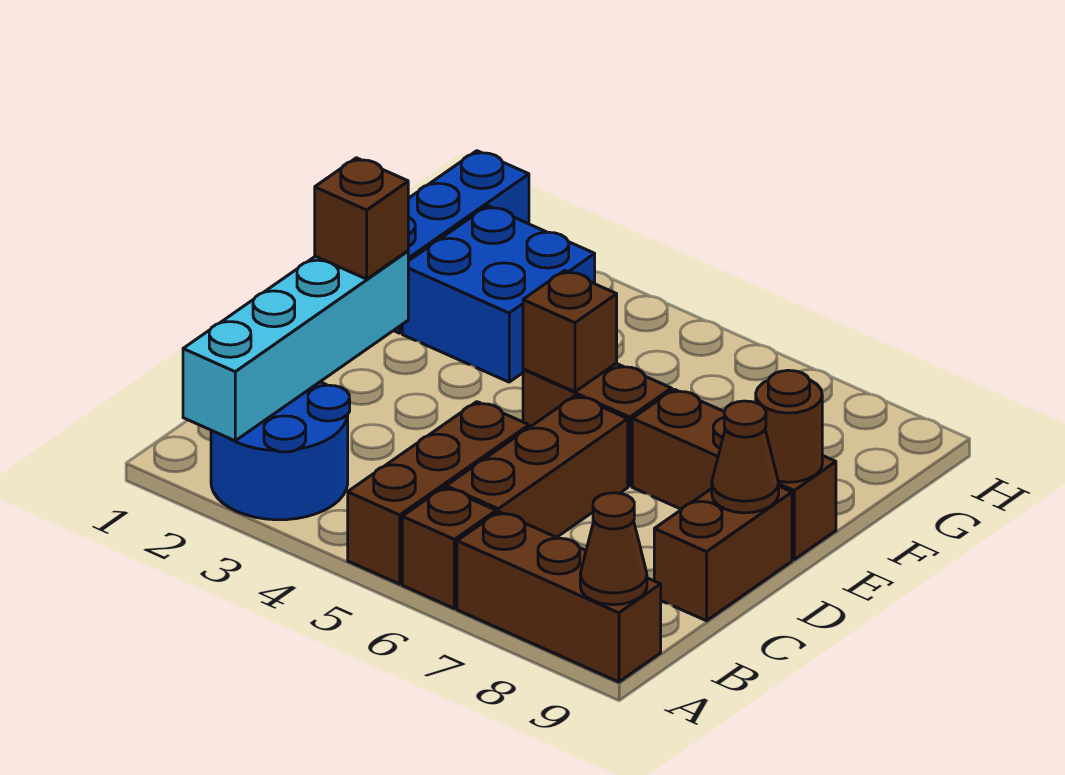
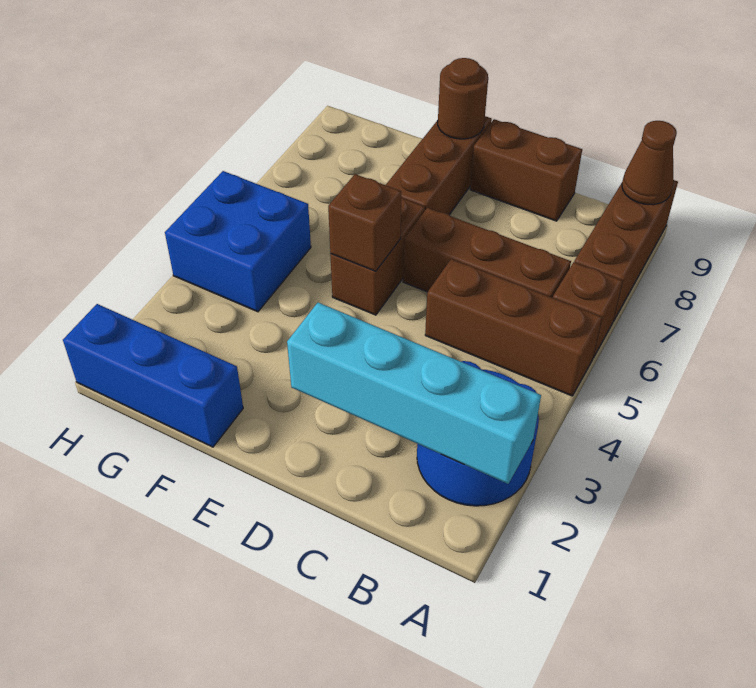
brown 1x1 brick [315,158,408,279] -> none
brown 1x1 cone [712,401,779,513] -> none
blue 2x2 brick [402,206,595,382] -> blue 2x2 brick moved to [165,171,311,312]

